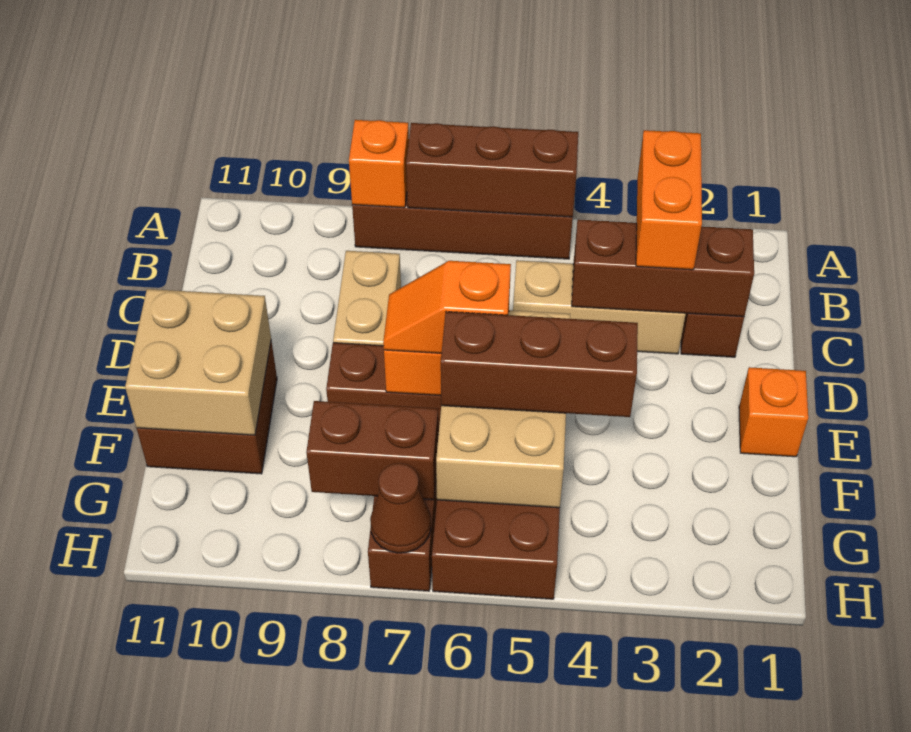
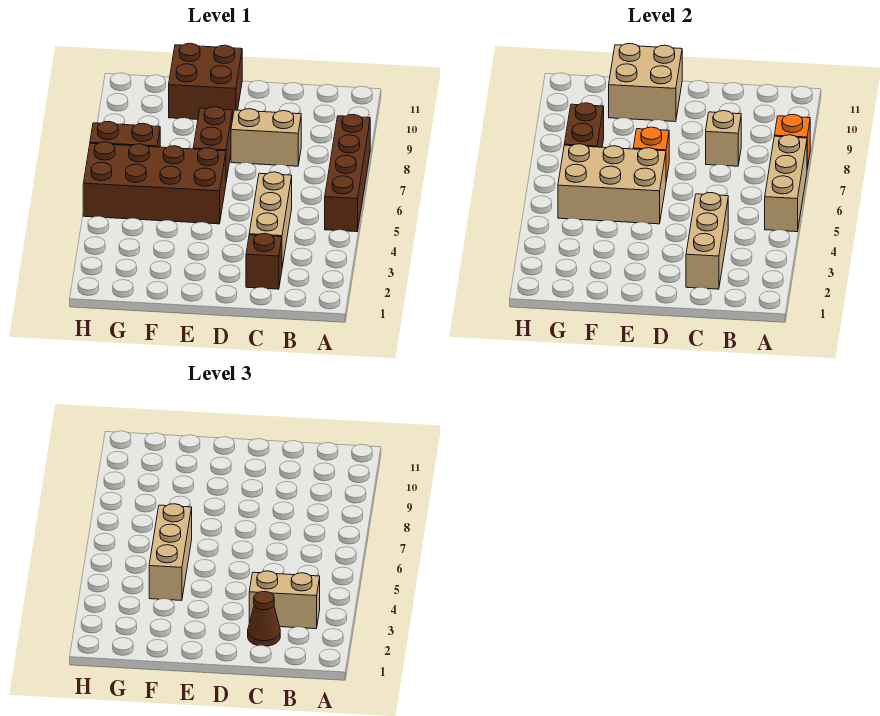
brown 1x3 brick [406,123,578,217] -> tan 1x3 brick [765,135,807,232]
orange 1x2 brick [636,130,702,270] -> tan 1x2 brick [249,571,320,629]
brown 1x3 brick [572,219,754,317] -> tan 1x3 brick [686,193,728,289]
none -> tan 1x1 brick [706,111,741,166]
orange 1x1 brick [739,367,808,457] -> none
orange 1x2 slope [383,261,511,353] -> none
brown 1x3 brick [441,312,638,417] -> tan 1x3 brick [149,504,192,601]
brown 1x1 cone [370,463,431,553] -> brown 1x1 cone moved to [248,592,280,646]

